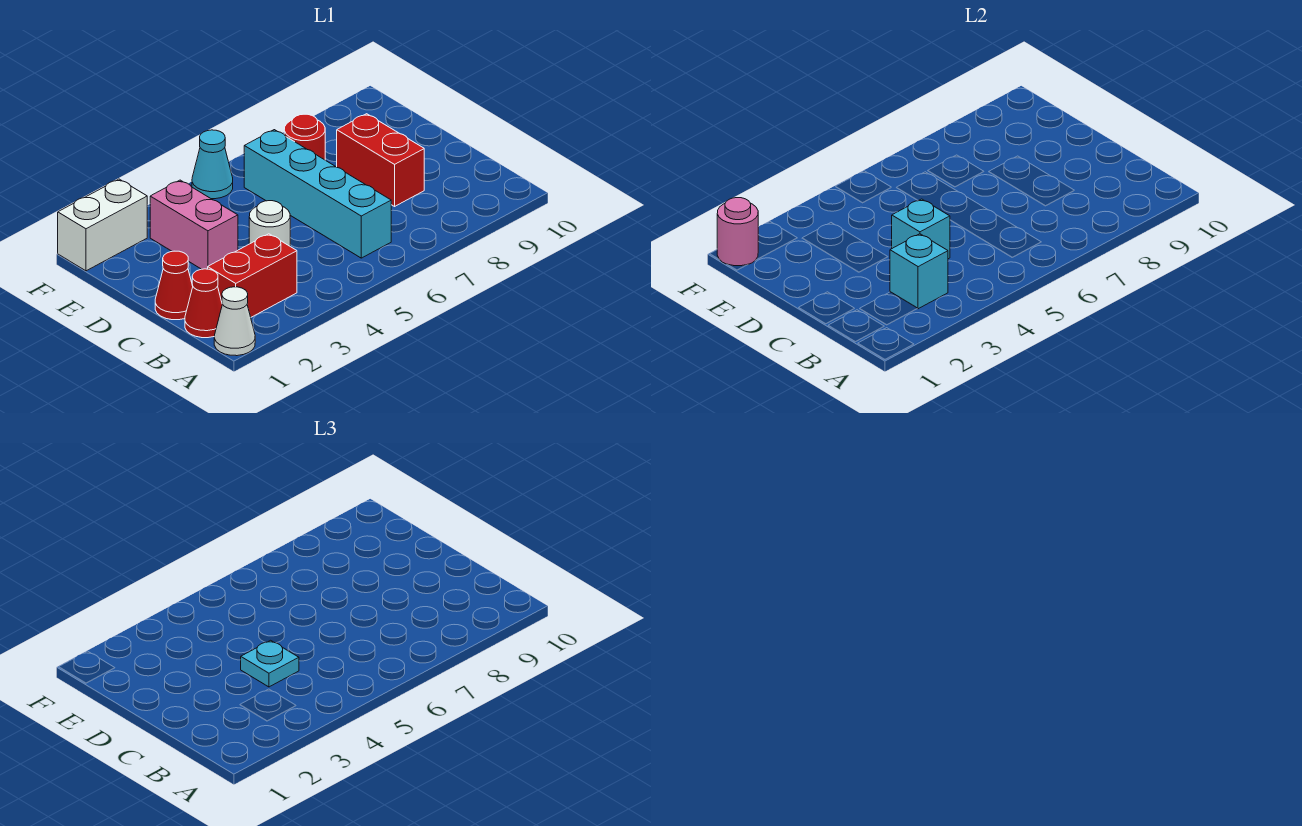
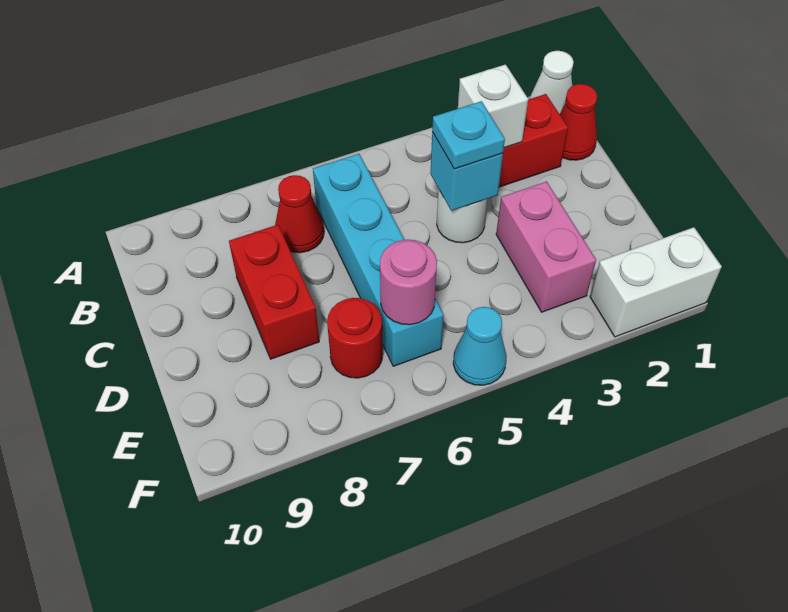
cyan 1x1 brick [890,234,948,309] -> white 1x1 brick [458,64,528,148]
red 1x1 cone [155,251,193,320] -> red 1x1 cone moved to [275,175,324,253]
pink 1x1 round brick [717,198,758,266] -> pink 1x1 round brick moved to [380,240,437,325]

